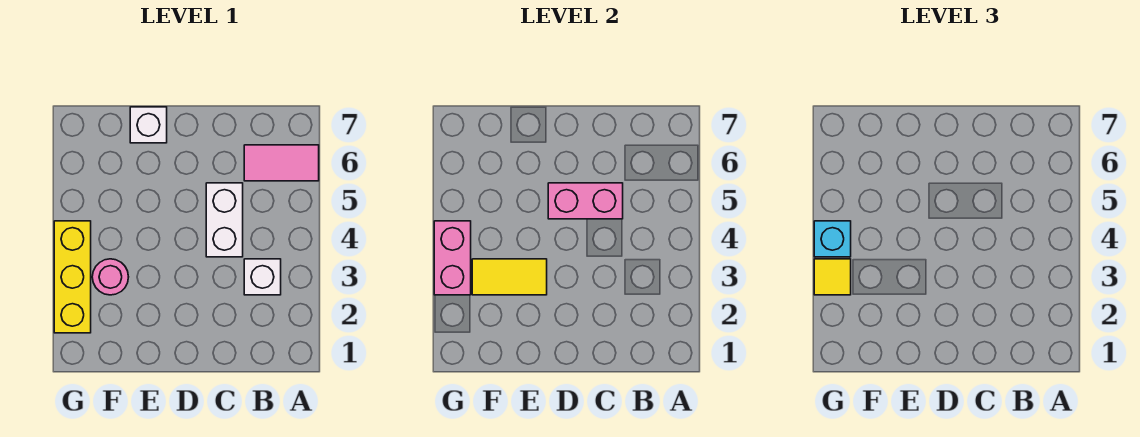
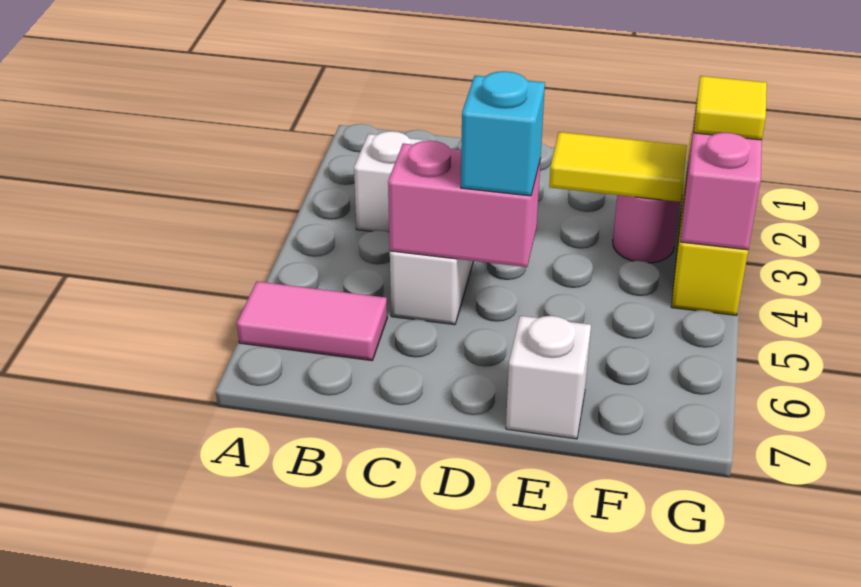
cyan 1x1 brick [814,221,851,257] -> cyan 1x1 brick moved to [461,71,545,196]

